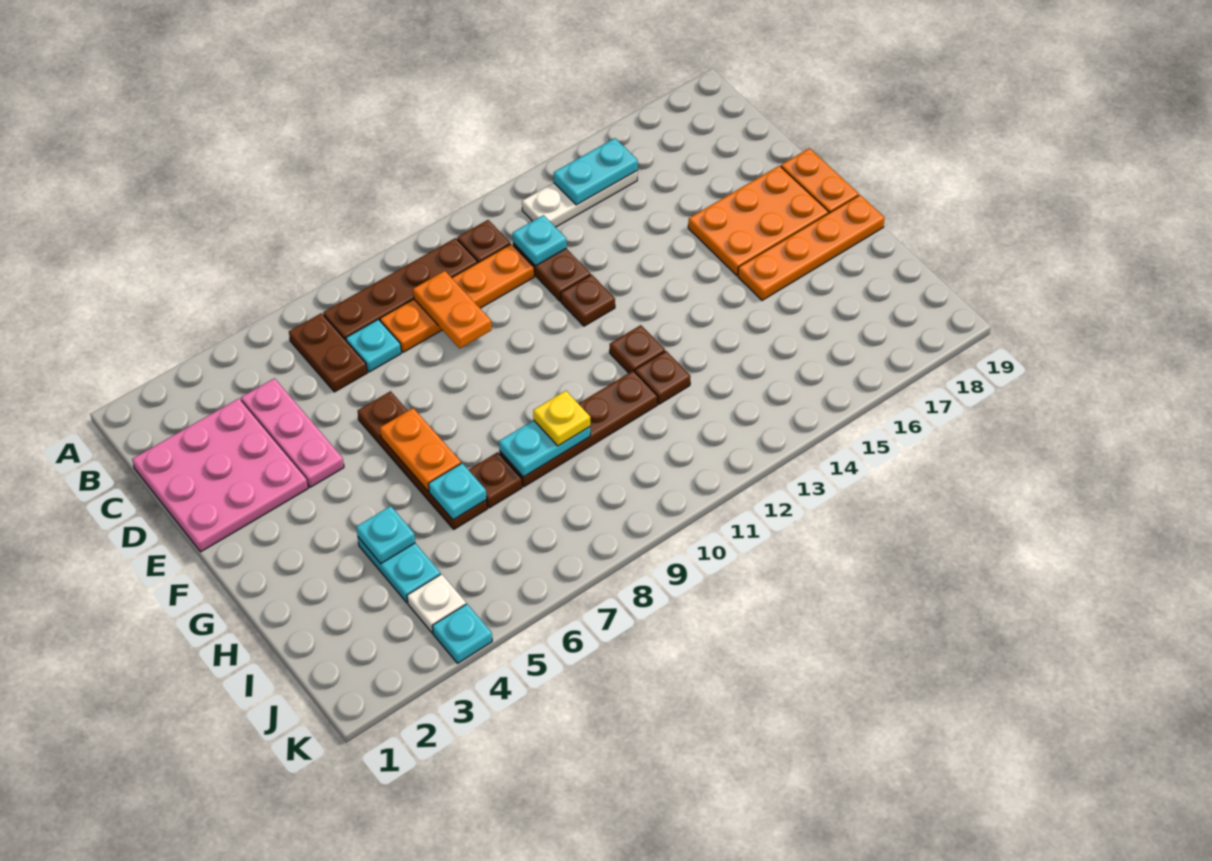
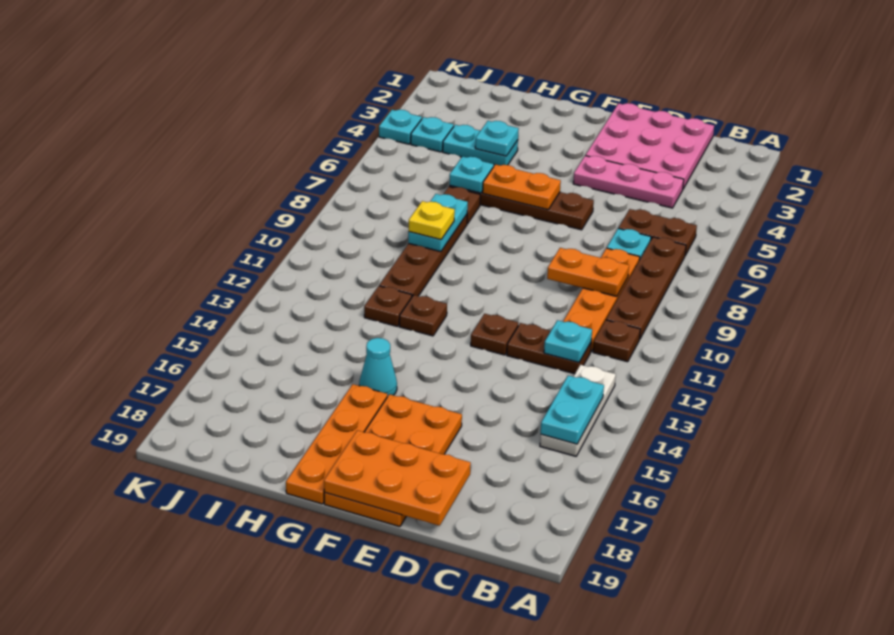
none -> orange 2x3 plate [324,430,471,526]
none -> cyan 1x1 cone [359,338,397,397]
white 1x1 plate [407,574,466,633] -> cyan 1x1 plate [411,117,454,152]

